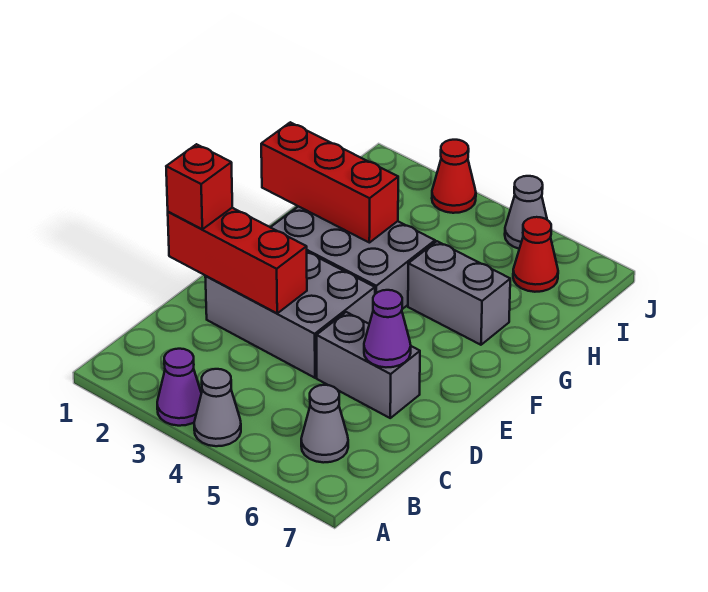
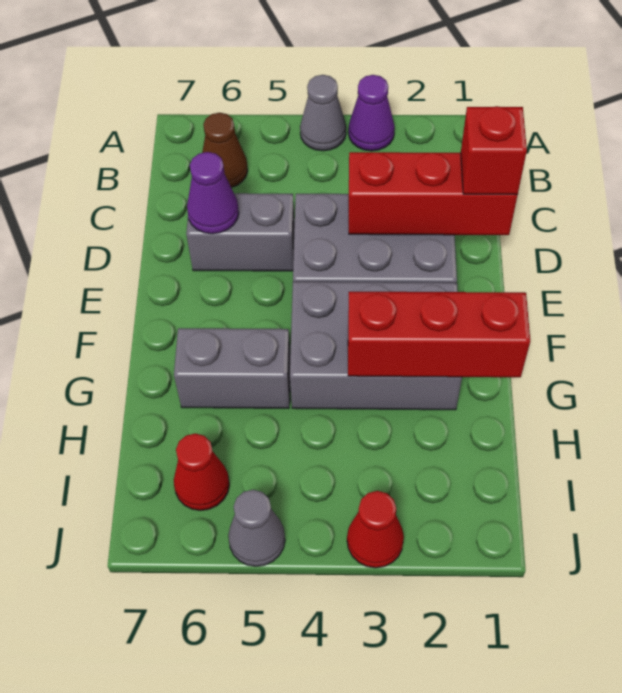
grey 1x1 cone [301,385,348,463] -> brown 1x1 cone [202,113,248,188]

